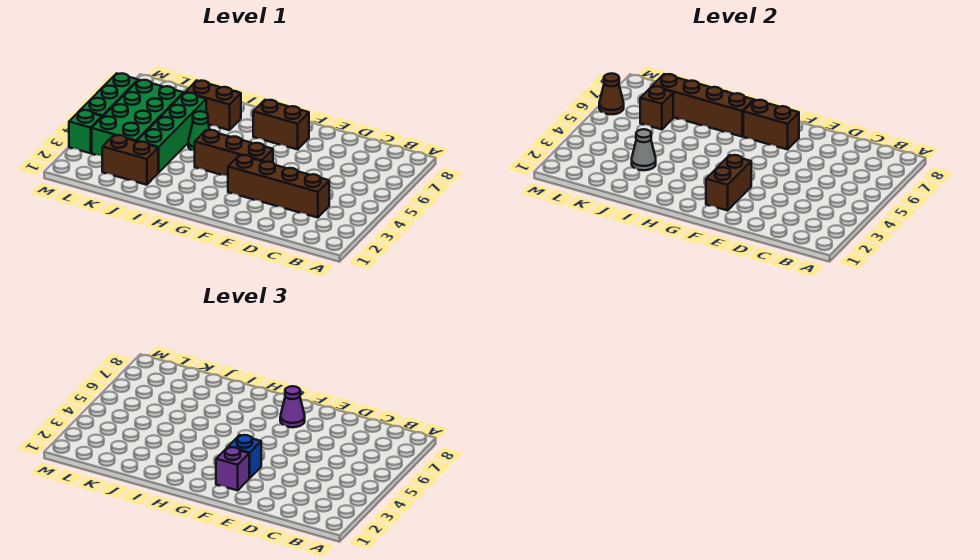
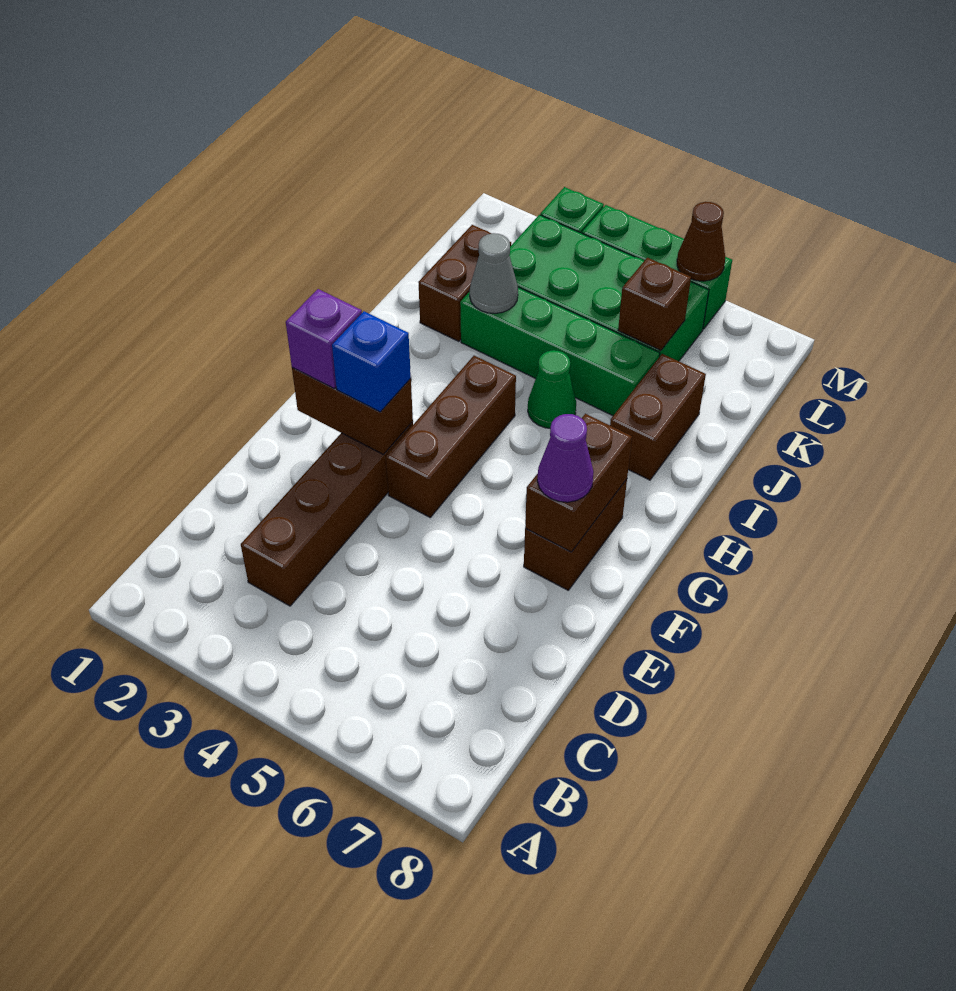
brown 1x4 brick [653,74,754,137] -> none

